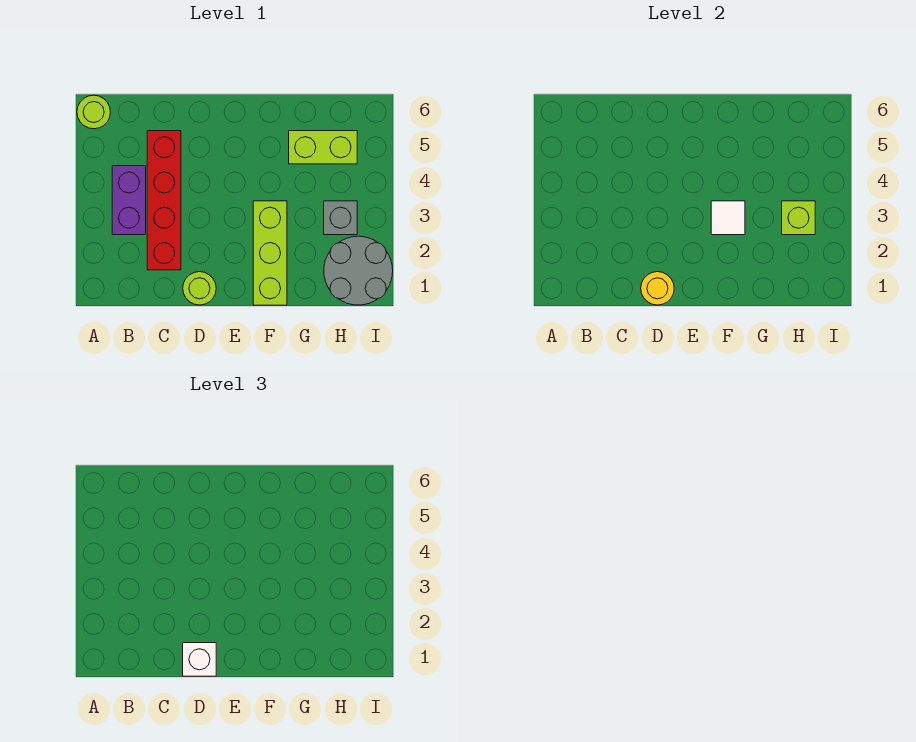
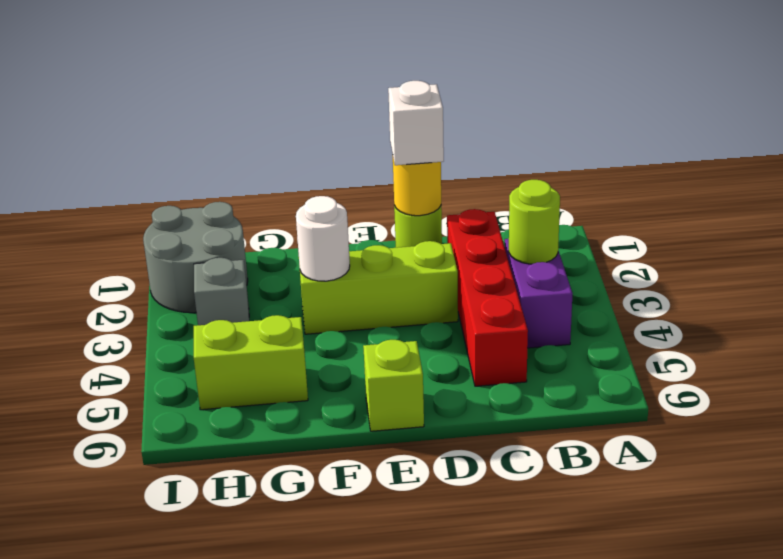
lime 1x1 round brick [77,95,110,129] -> lime 1x1 round brick moved to [509,180,560,264]
lime 1x3 brick [253,201,287,305] -> lime 1x3 brick turned to [299,241,458,334]
white 1x1 tile [711,201,745,235] -> white 1x1 round brick [296,196,350,281]
lime 1x1 brick [782,201,815,235] -> lime 1x1 brick moved to [363,340,424,431]

